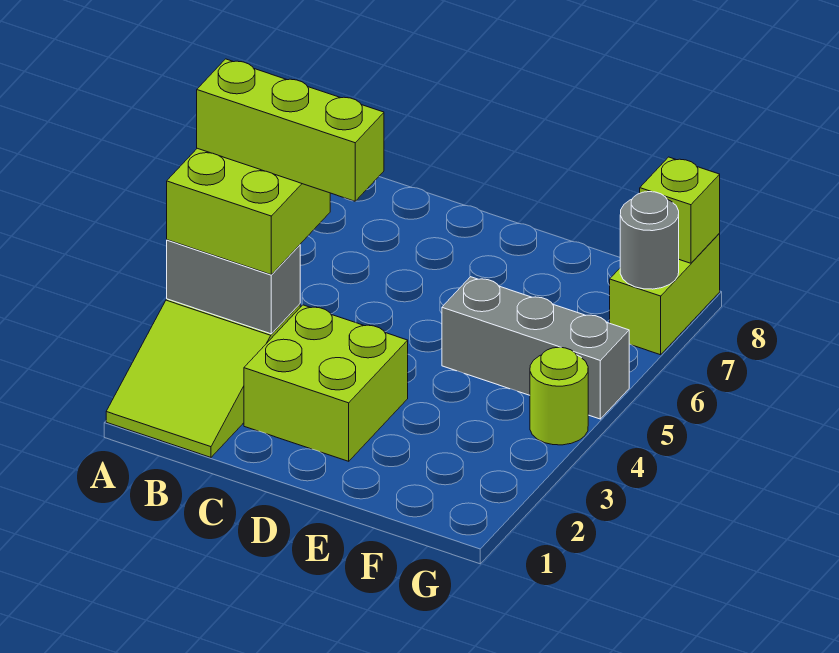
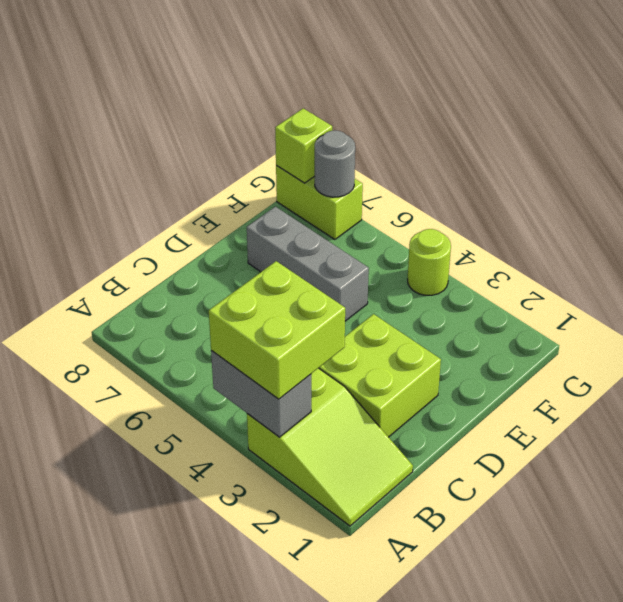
grey 1x2 brick [167,240,300,334] -> grey 1x2 brick turned to [211,350,311,437]
lime 1x3 brick [197,59,384,201] -> none
grey 1x3 brick [442,277,629,419] -> grey 1x3 brick turned to [247,207,369,321]

